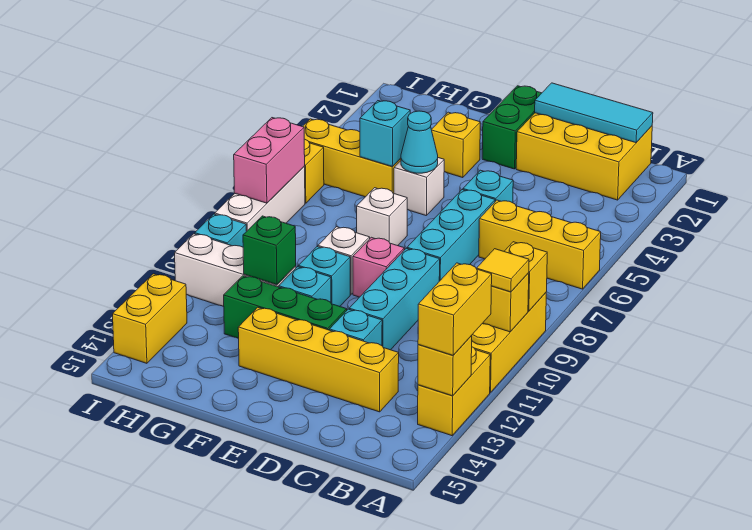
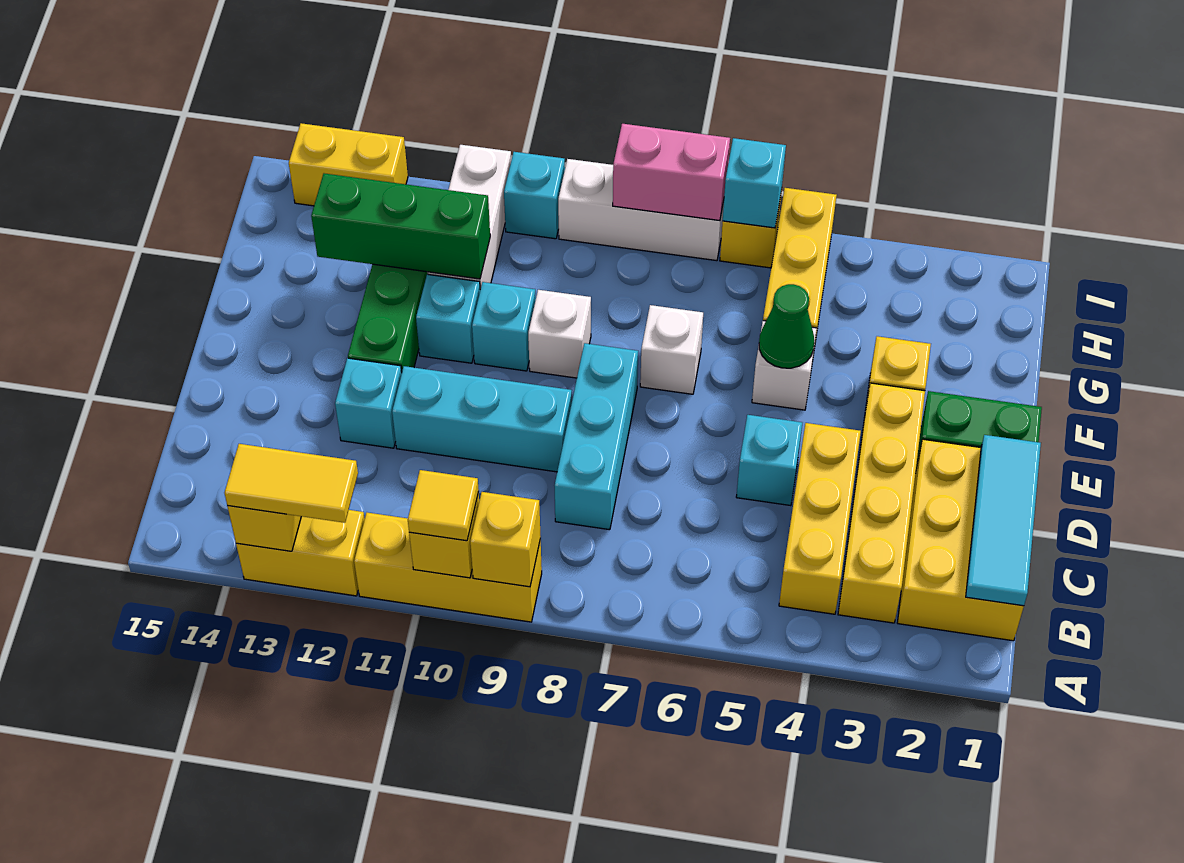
yellow 1x3 brick [479,200,601,289] -> yellow 1x3 brick moved to [779,423,861,614]
yellow 1x2 brick [418,263,492,355] -> yellow 1x2 tile [224,444,358,523]
yellow 1x4 brick [238,307,399,412] -> yellow 1x4 brick moved to [838,383,925,623]
cyan 1x3 brick [407,190,495,281] -> cyan 1x3 brick turned to [555,343,638,530]
pink 1x1 brick [353,237,404,297] -> none
cyan 1x1 cone [401,111,438,173] -> green 1x1 cone [759,284,814,368]
cyan 1x1 brick [360,101,410,167] -> cyan 1x1 brick moved to [723,138,786,228]
green 1x1 brick [243,216,296,285] -> green 1x3 brick [311,173,490,279]

